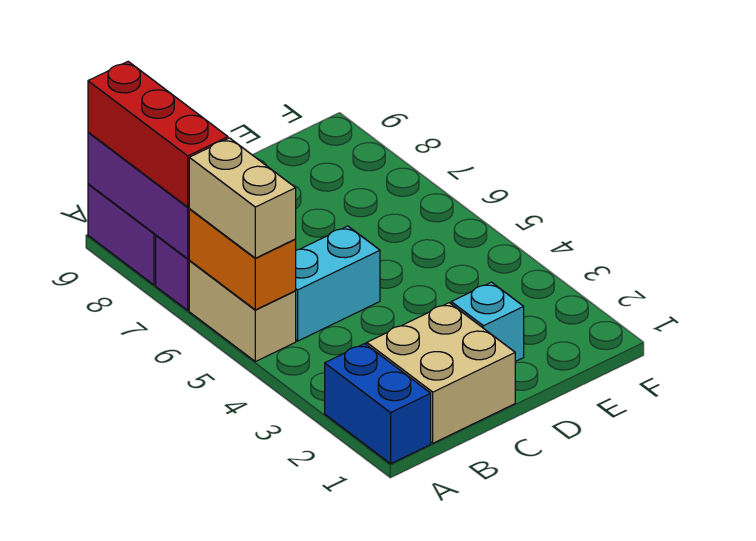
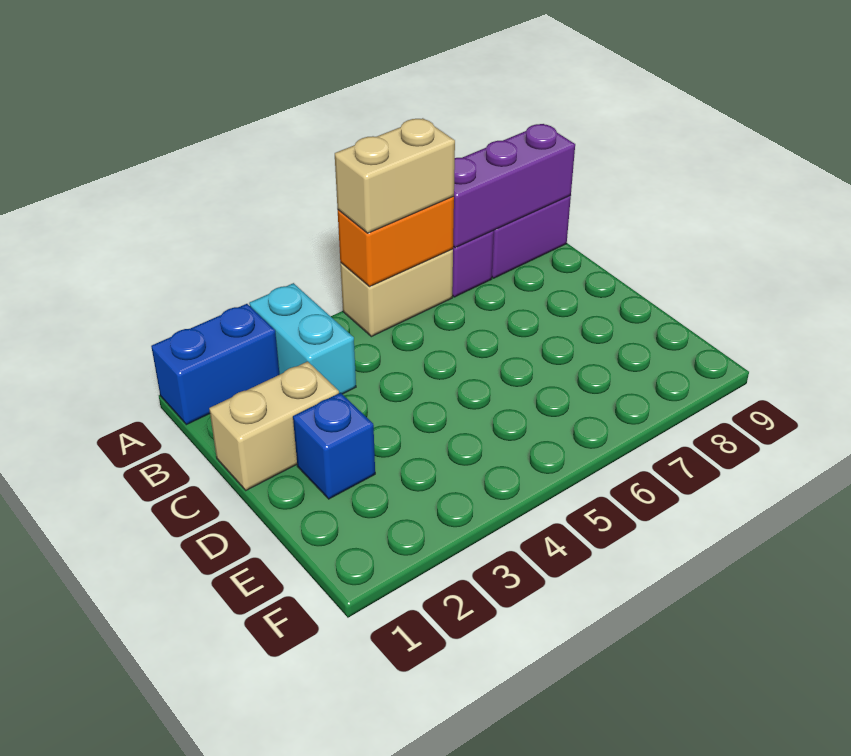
red 1x3 brick [88,62,228,207] -> none
tan 2x2 brick [367,303,515,443] -> tan 1x2 brick [209,361,339,490]
cyan 1x2 brick [295,226,380,341] -> cyan 1x2 brick moved to [249,283,356,394]
cyan 1x1 brick [451,282,524,362] -> blue 1x1 brick [293,393,375,499]

